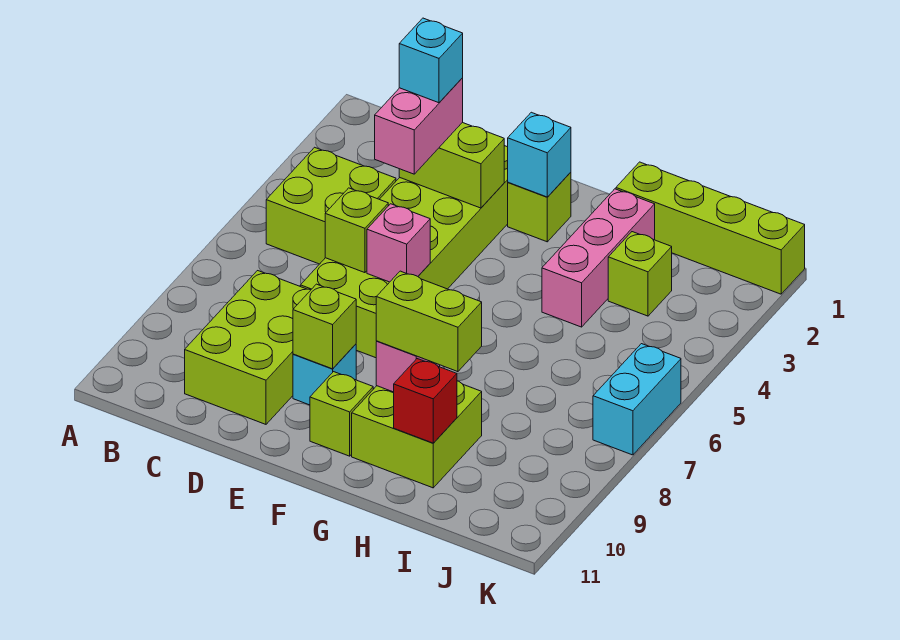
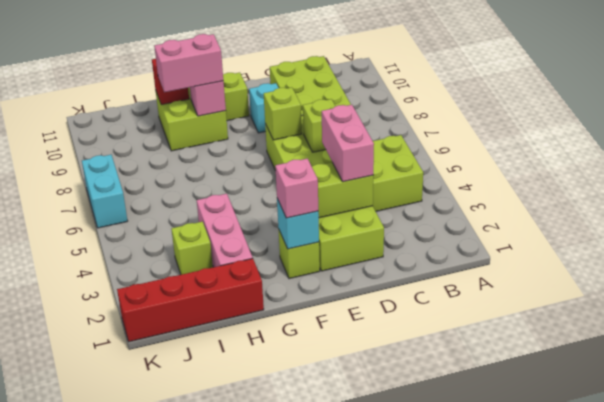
cyan 1x1 brick [399,18,463,103] -> none
pink 1x1 brick [367,204,430,282] -> pink 1x1 brick moved to [275,159,318,218]
lime 1x1 brick [293,284,356,369] -> lime 1x1 brick moved to [264,88,302,140]
lime 1x2 brick [376,271,482,372] -> pink 1x2 brick [154,34,223,92]
lime 1x4 brick [616,162,805,294] -> red 1x4 brick [117,258,264,342]

